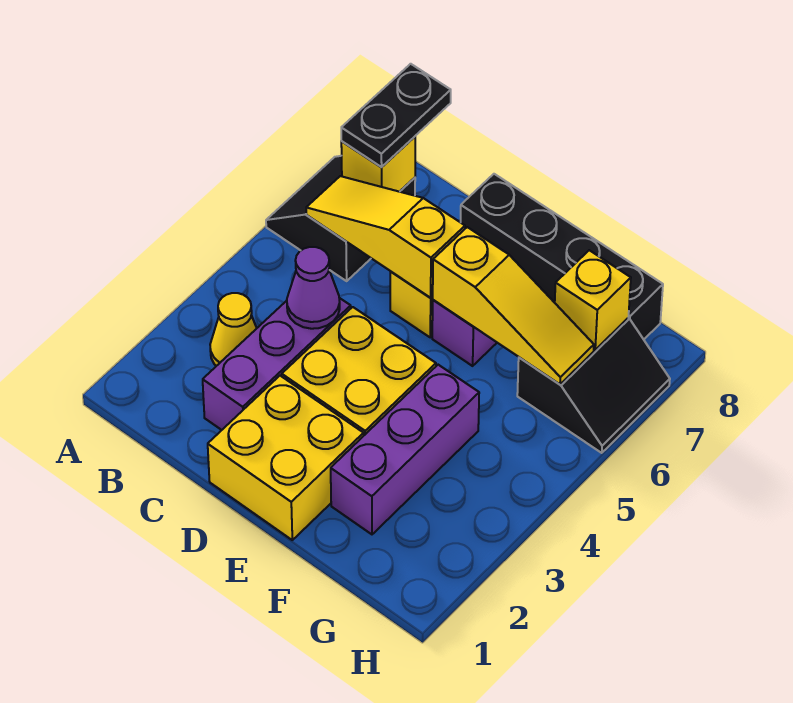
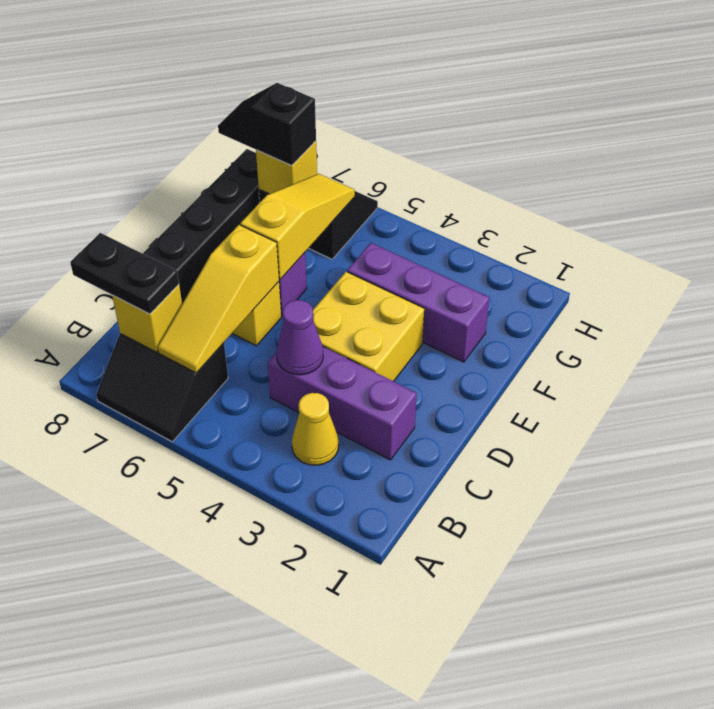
yellow 2x2 brick [208,376,364,540] -> none
none -> black 1x2 slope [218,83,316,166]

